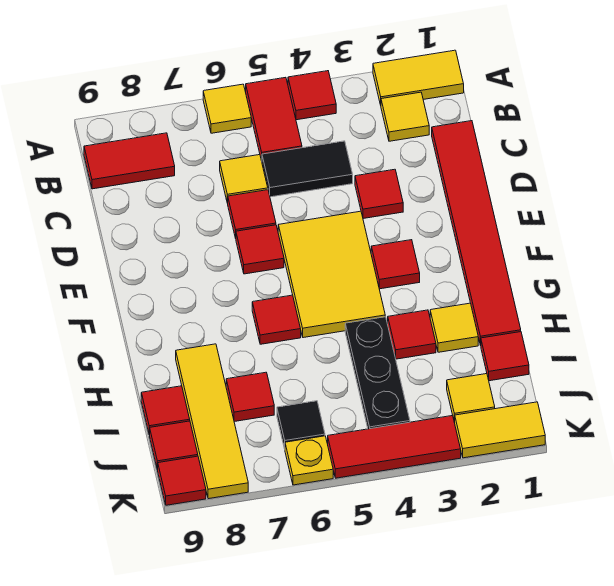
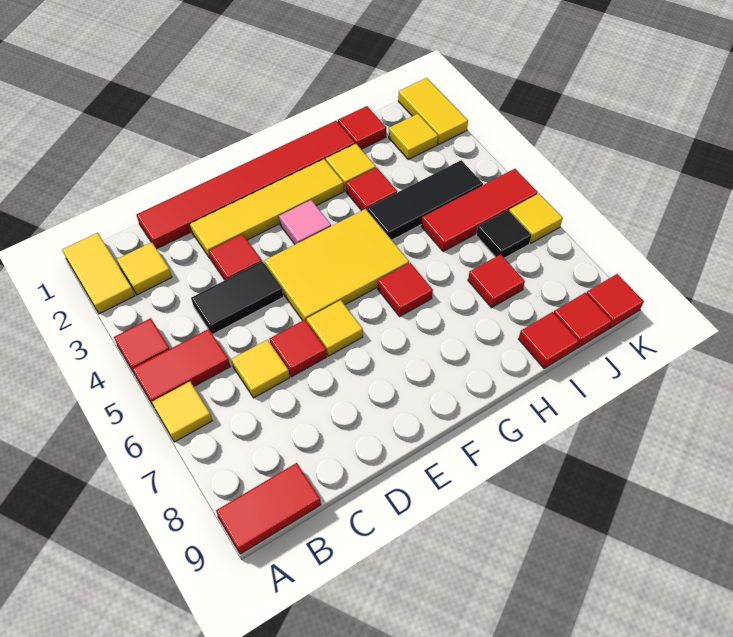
red 1x2 tile [84,133,175,189] -> red 1x2 tile turned to [216,463,321,554]
black 1x2 tile [262,141,353,197] -> black 1x2 tile turned to [191,262,283,334]
red 1x1 tile [236,225,284,274] -> yellow 1x1 tile [307,300,363,356]
red 1x1 tile [371,240,420,289] -> pink 1x1 tile [279,200,331,244]
black 1x3 plate [345,317,410,429] -> black 1x3 tile [367,160,483,240]
yellow 1x4 tile [176,344,248,499] -> yellow 1x4 tile moved to [190,159,344,258]
red 1x3 tile [328,416,461,478] -> red 1x3 tile turned to [421,169,538,252]
yellow 1x1 plate [285,436,333,485] -> yellow 1x1 tile [509,194,563,243]

